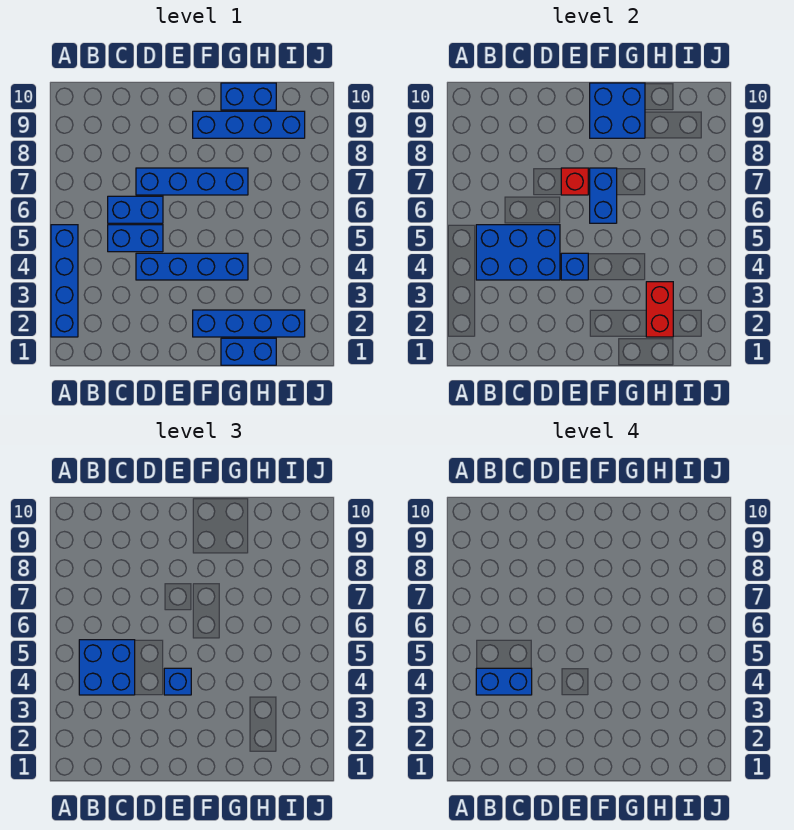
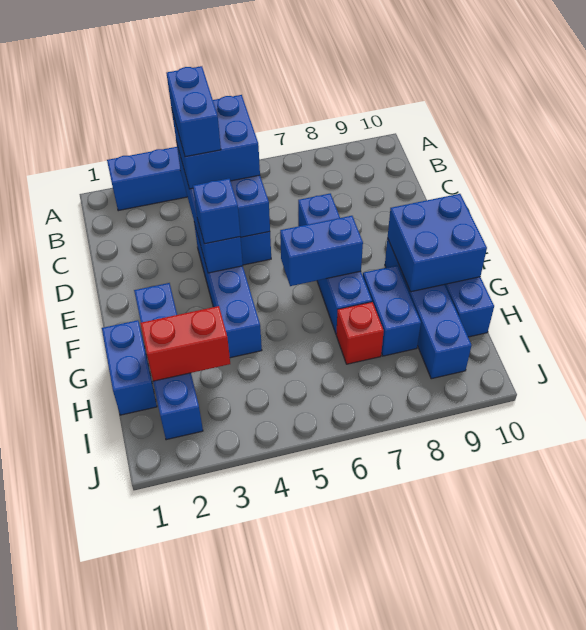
blue 1x2 brick [108,196,163,223] -> blue 1x2 brick moved to [363,265,421,356]
red 1x1 brick [561,168,588,195] -> red 1x1 brick moved to [336,302,384,364]

